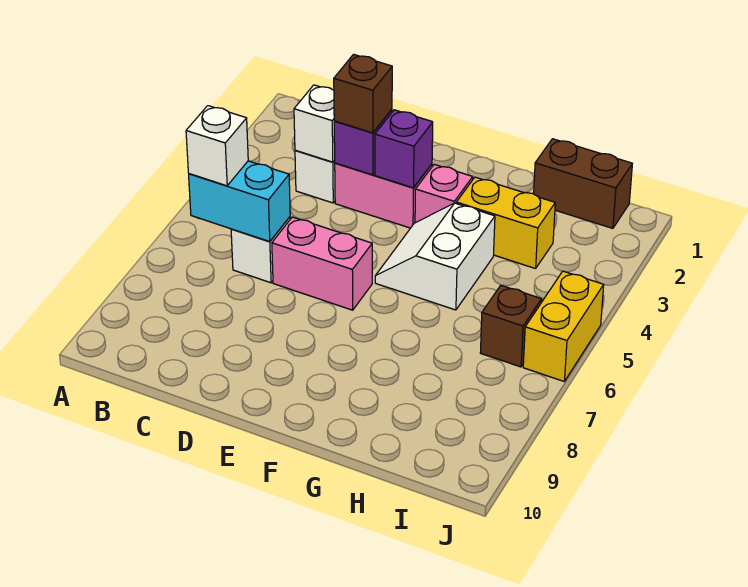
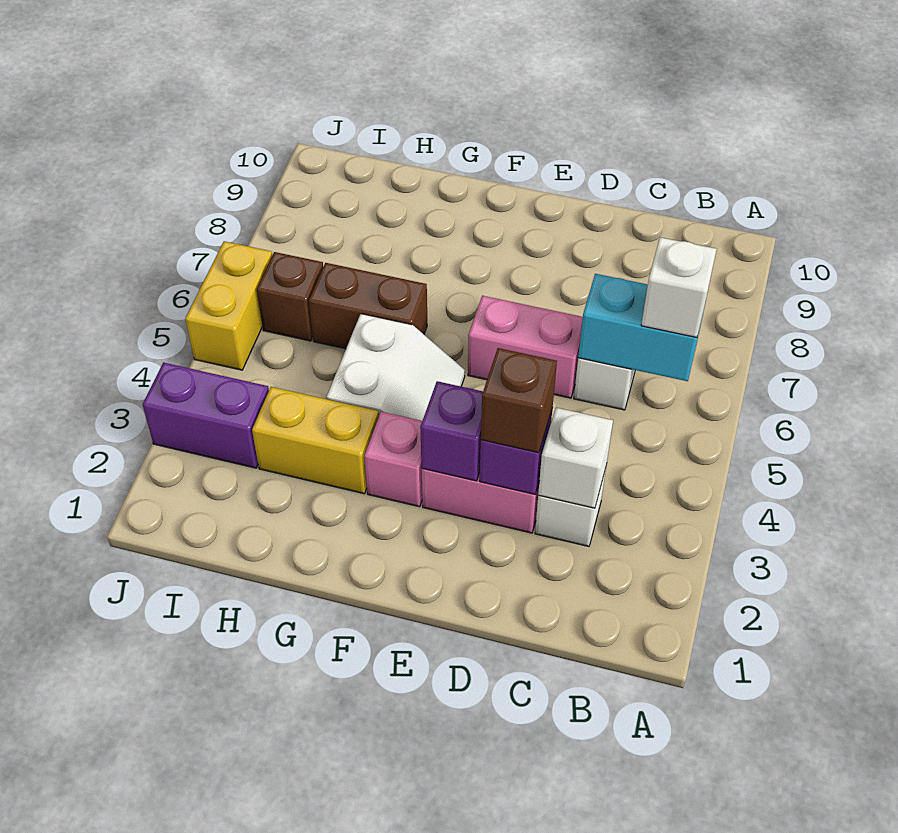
brown 1x2 brick [534,139,632,228] -> brown 1x2 brick moved to [309,263,427,349]
none -> purple 1x2 brick [143,363,269,468]

